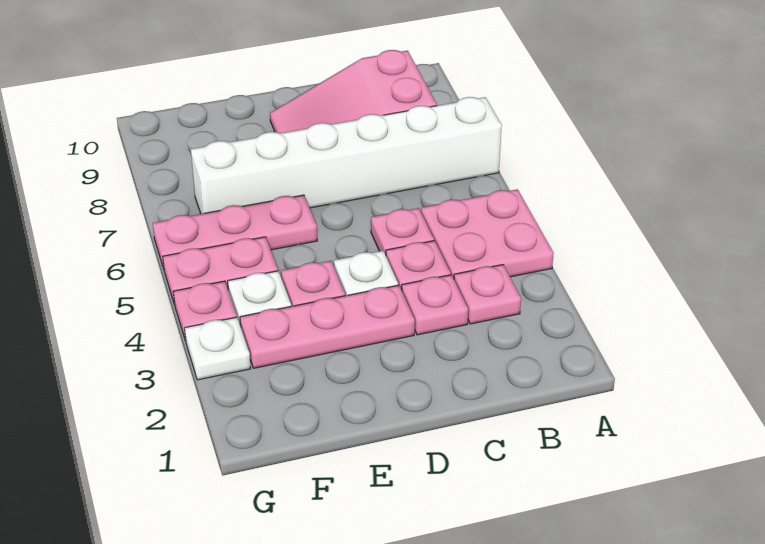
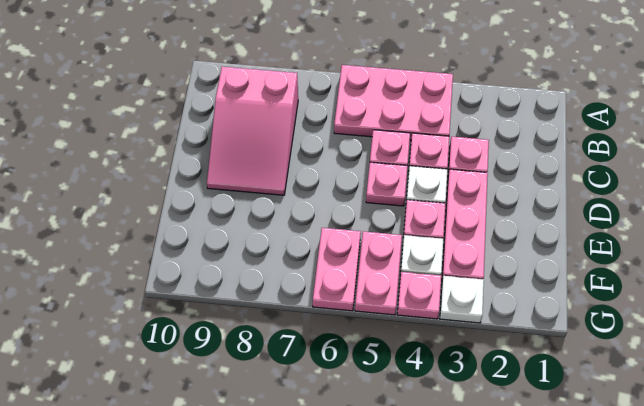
pink 2x2 plate [421,189,554,279] -> pink 2x3 plate [334,65,453,140]
white 1x6 brick [191,97,502,214] -> none
pink 1x1 plate [454,265,521,324] -> pink 1x1 plate moved to [366,162,408,206]
pink 1x3 plate [153,195,317,268] -> pink 1x2 plate [313,228,361,311]

